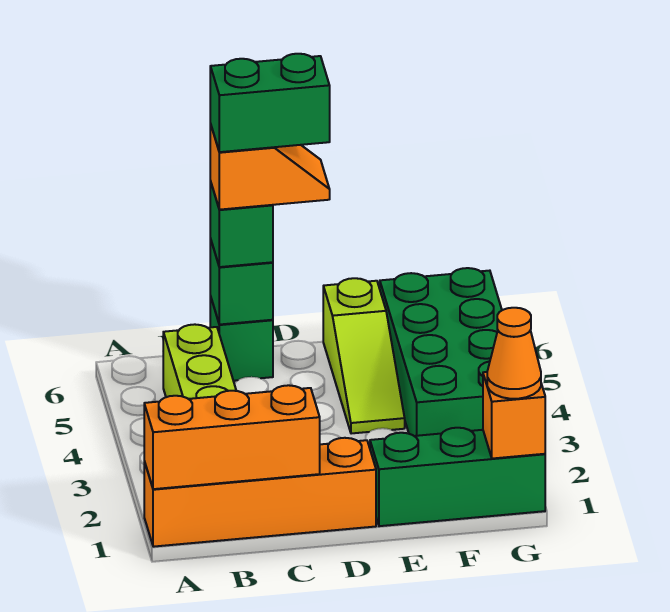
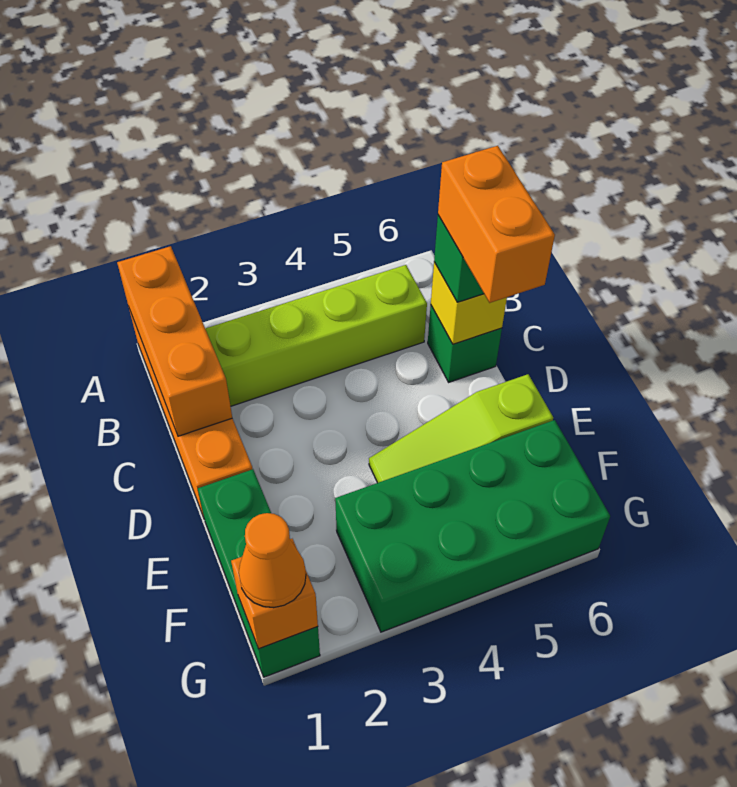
green 1x1 brick [210,239,273,325] -> yellow 1x1 brick [431,262,507,344]
orange 1x2 slope [210,124,330,210] -> orange 1x2 brick [438,146,555,303]
green 1x2 brick [210,54,330,152] -> none

